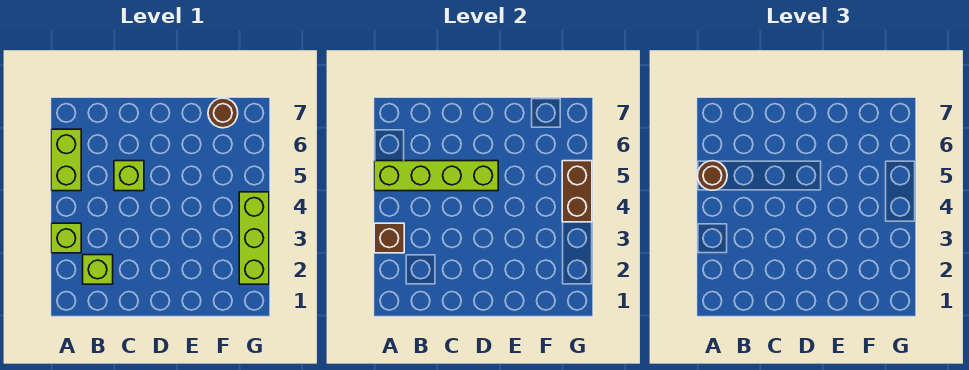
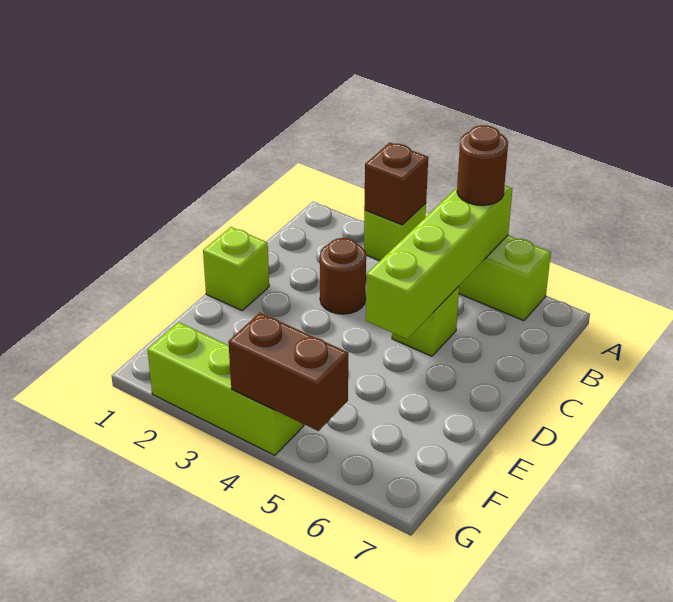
lime 1x1 brick [83,255,113,284] -> lime 1x1 brick moved to [203,227,269,311]
brown 1x1 round brick [208,98,238,128] -> brown 1x1 round brick moved to [320,238,366,314]

